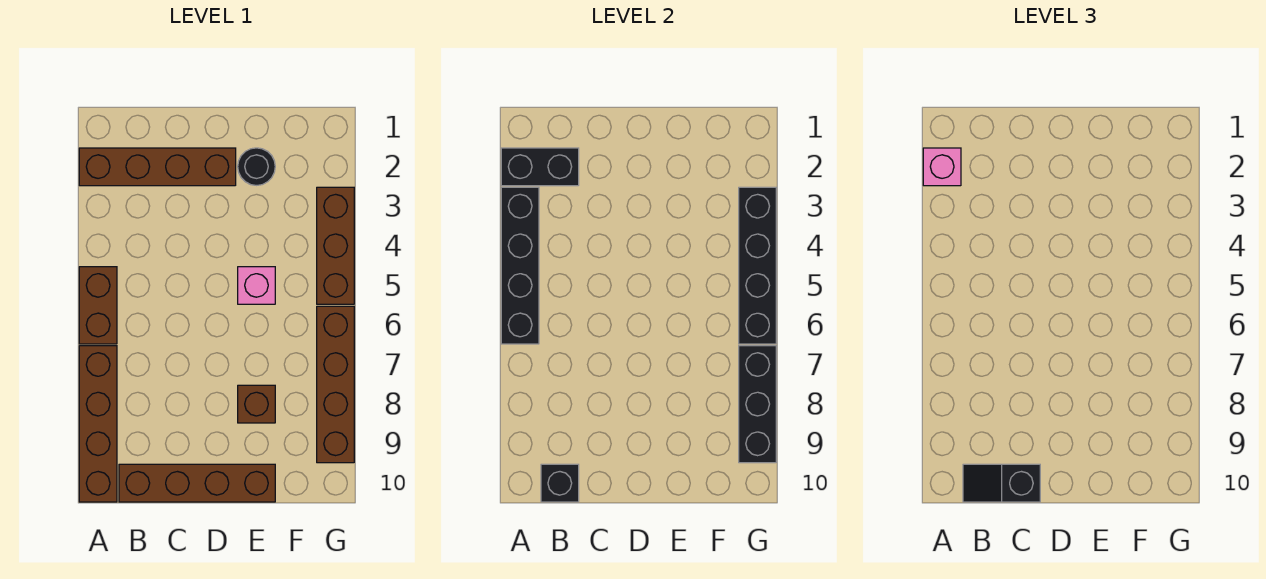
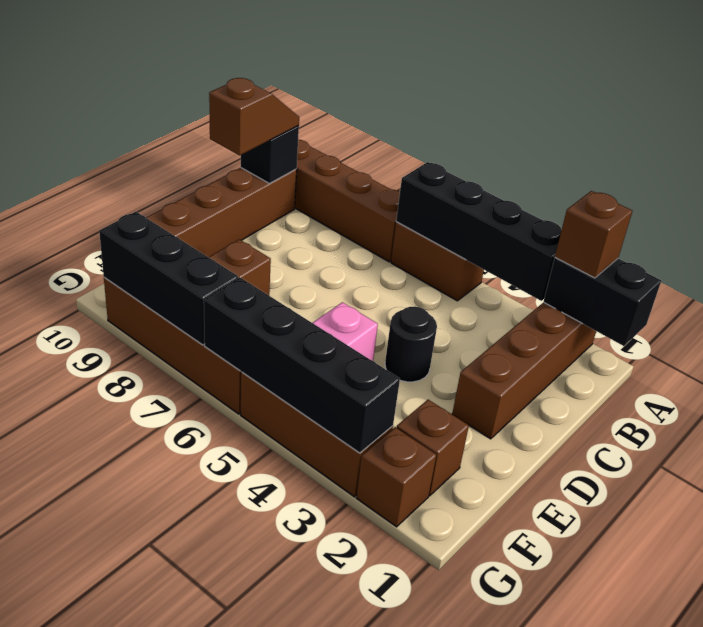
black 1x2 brick [501,148,579,186] -> black 1x2 brick turned to [544,258,661,346]
pink 1x1 brick [923,148,961,186] -> brown 1x1 brick [555,191,632,278]
black 1x2 slope [963,464,1040,502] -> brown 1x2 slope [209,78,299,155]
black 1x1 round brick [238,148,275,185] -> black 1x1 round brick moved to [385,307,437,382]
none -> brown 1x1 brick [396,400,469,496]
none -> brown 1x1 brick [357,427,436,527]

